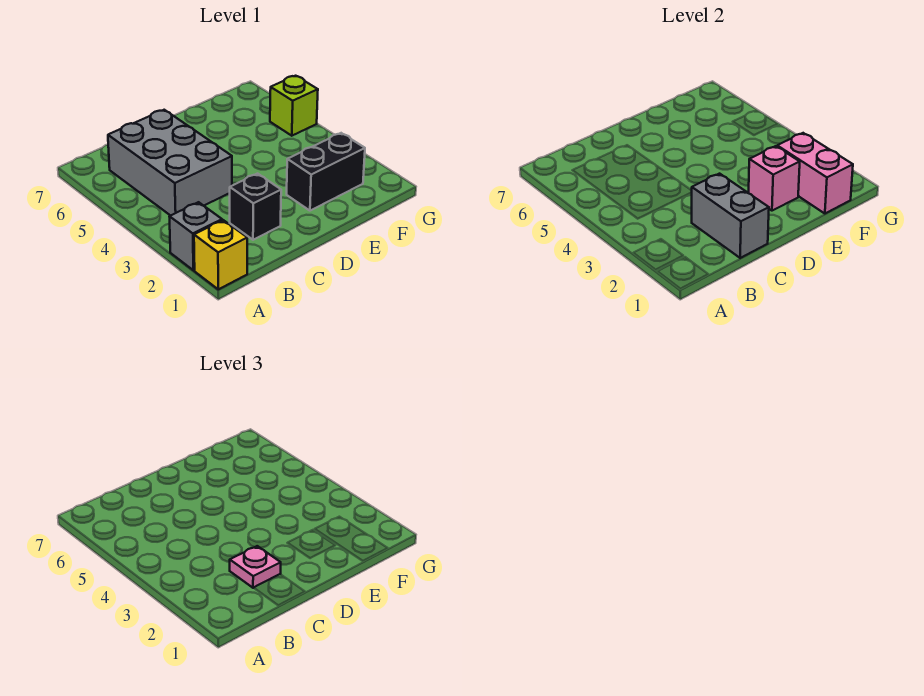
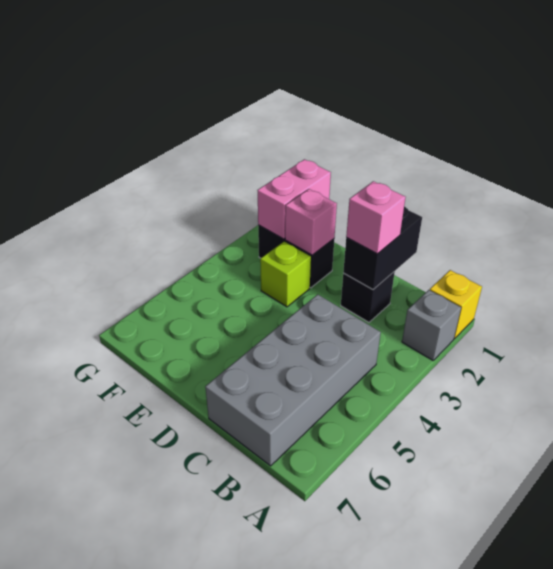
grey 2x3 brick [108,110,232,216] -> grey 2x4 brick [205,294,381,466]
grey 1x2 brick [691,174,769,258] -> black 1x2 brick [343,206,422,289]
pink 1x1 plate [230,546,281,588] -> pink 1x1 brick [346,181,406,254]
lime 1x1 brick [270,76,318,136] -> lime 1x1 brick moved to [260,241,311,307]

